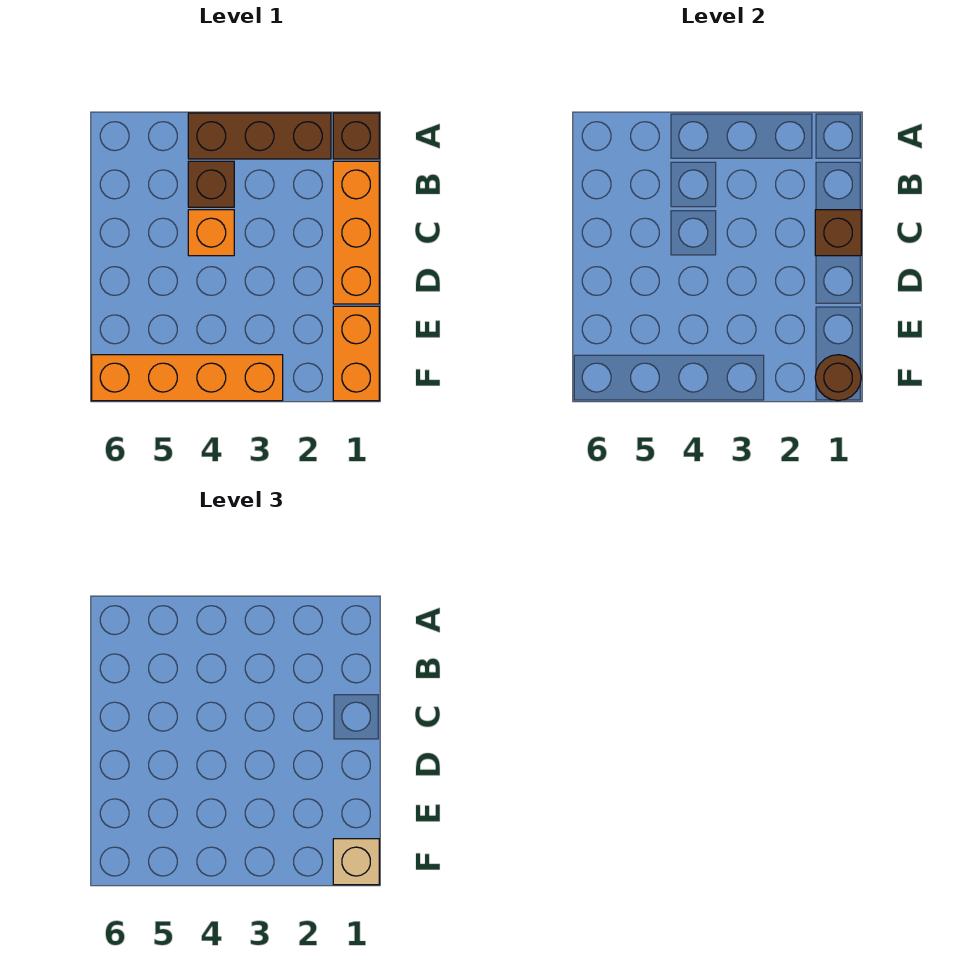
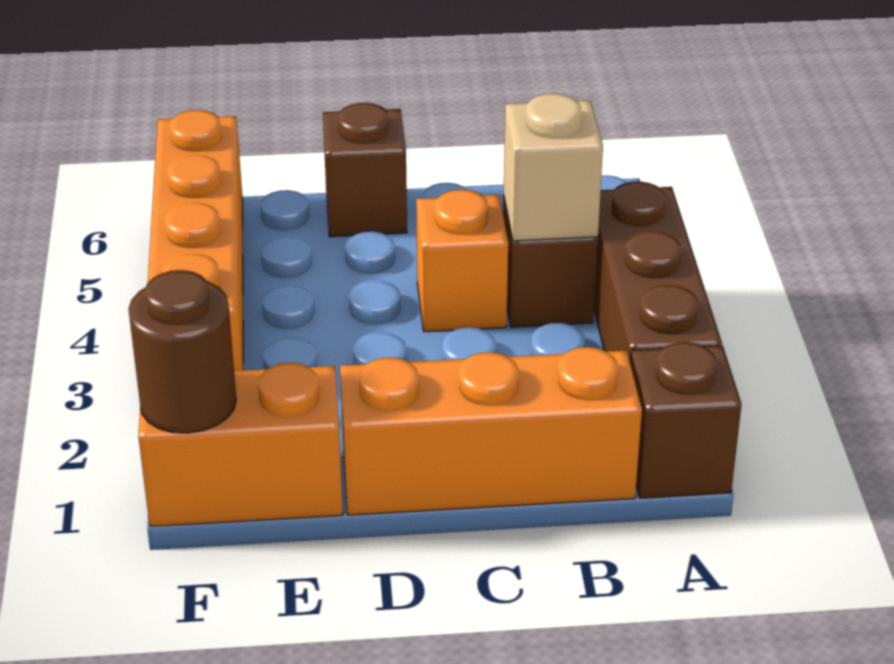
brown 1x1 brick [815,210,861,256] -> brown 1x1 brick moved to [323,103,407,237]
tan 1x1 brick [333,839,379,885] -> tan 1x1 brick moved to [504,94,603,241]

